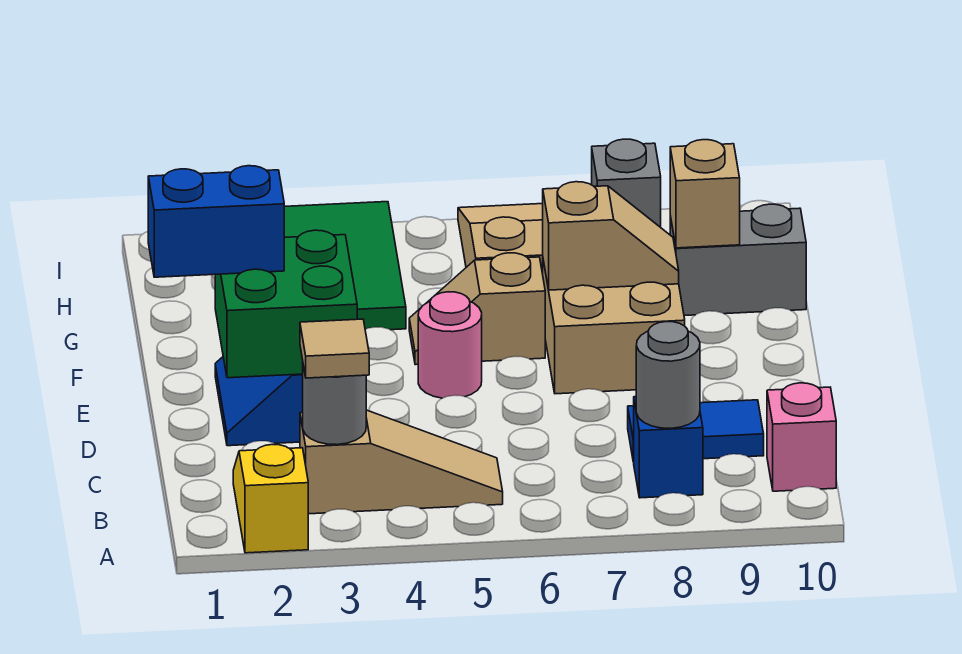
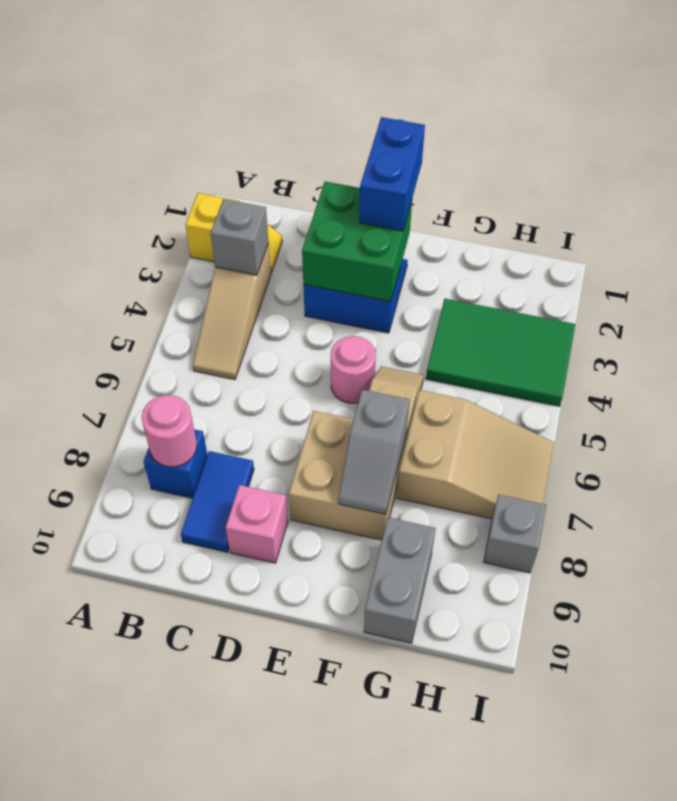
grey 1x1 round brick [303,365,366,445] -> grey 1x1 brick [211,199,268,275]
tan 1x1 tile [300,319,369,378] -> none
grey 1x1 round brick [636,322,700,428] -> pink 1x1 round brick [142,395,197,467]
pink 1x1 brick [767,383,836,491] -> pink 1x1 brick moved to [226,485,288,563]
tan 1x2 slope [543,182,679,290] -> grey 1x2 slope [338,390,410,514]
tan 1x1 brick [670,140,740,248] -> none

